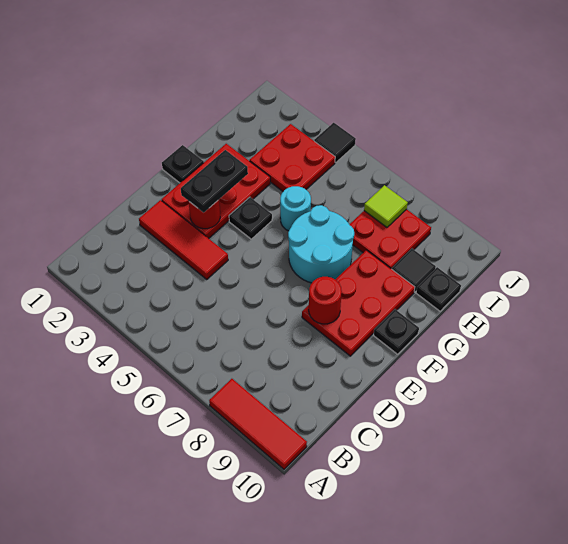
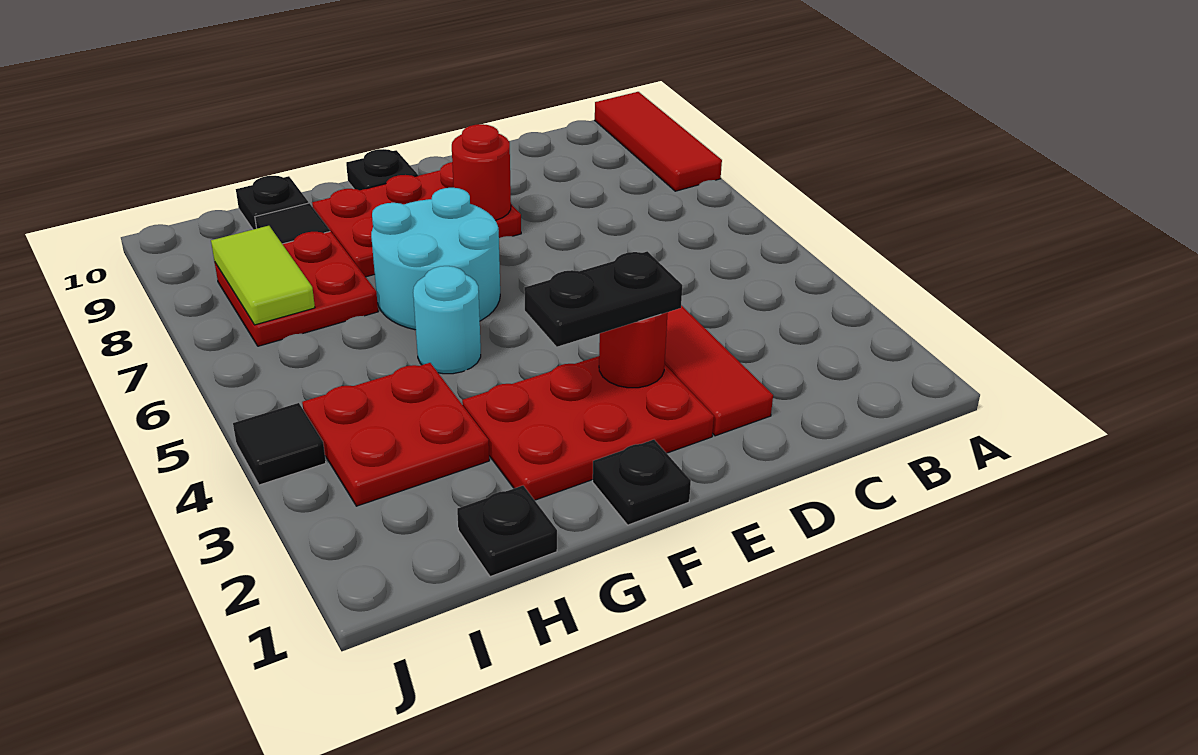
black 1x1 plate [229,197,272,239] -> black 1x1 plate moved to [457,486,557,577]
lime 1x1 tile [364,185,408,227] -> lime 1x2 tile [211,226,315,325]

